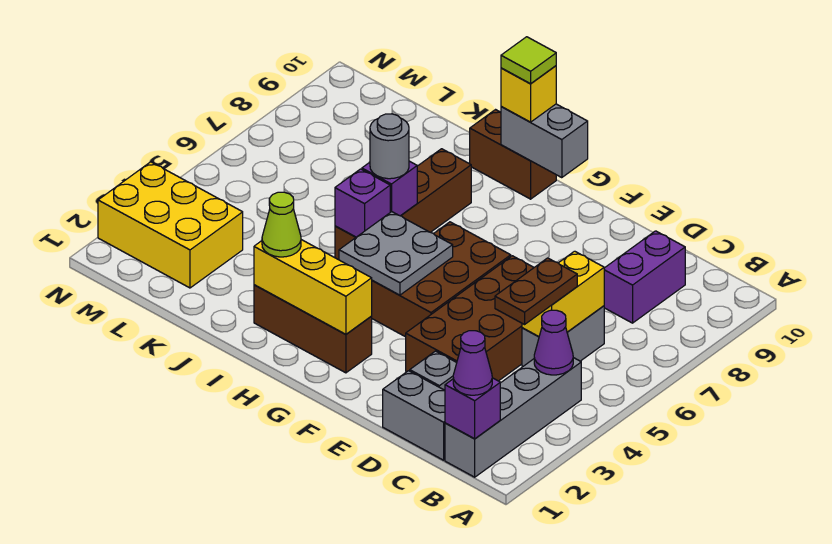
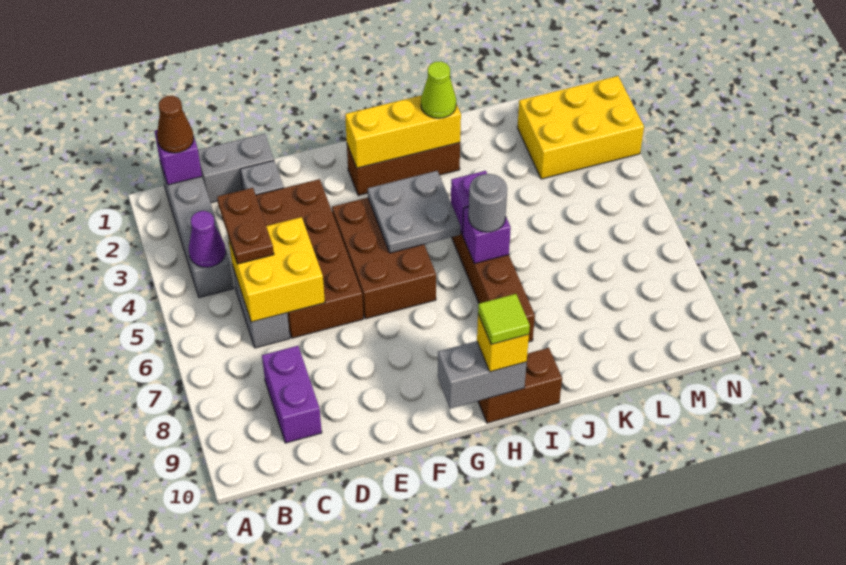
purple 1x1 cone [453,331,492,395] -> brown 1x1 cone [157,96,194,153]
yellow 1x2 brick [522,251,604,336] -> yellow 2x2 brick [228,217,325,322]

